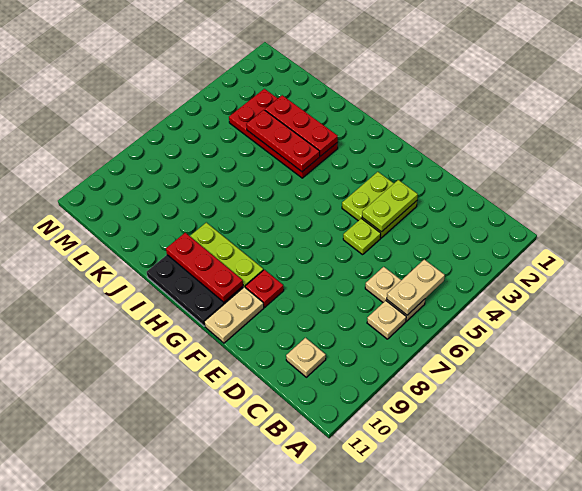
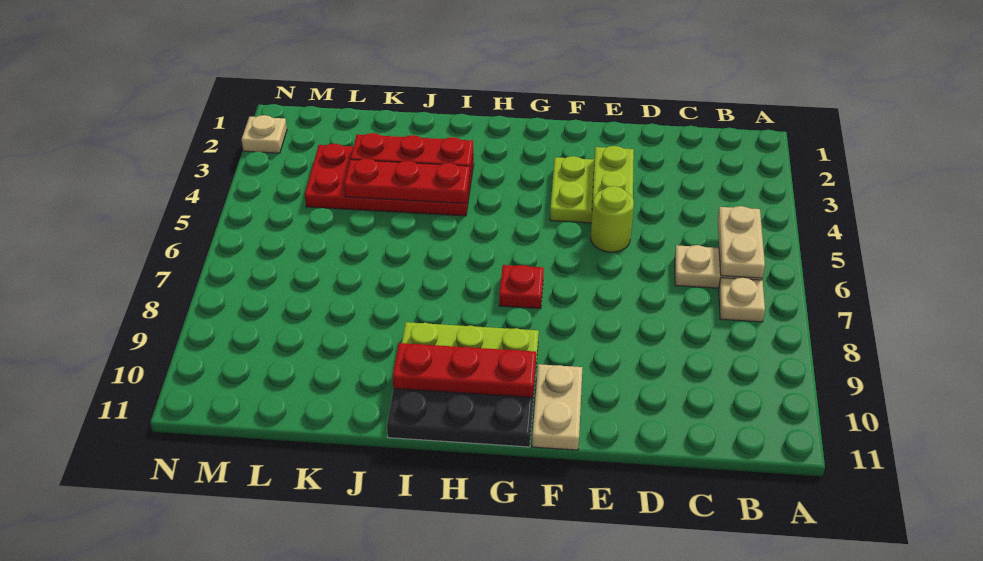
tan 1x1 plate [286,338,326,377] -> tan 1x1 plate moved to [241,115,287,153]
lime 1x1 plate [343,218,381,255] -> lime 1x1 round brick [591,186,634,252]
red 1x1 plate [245,270,284,307] -> red 1x1 plate moved to [499,265,544,309]

